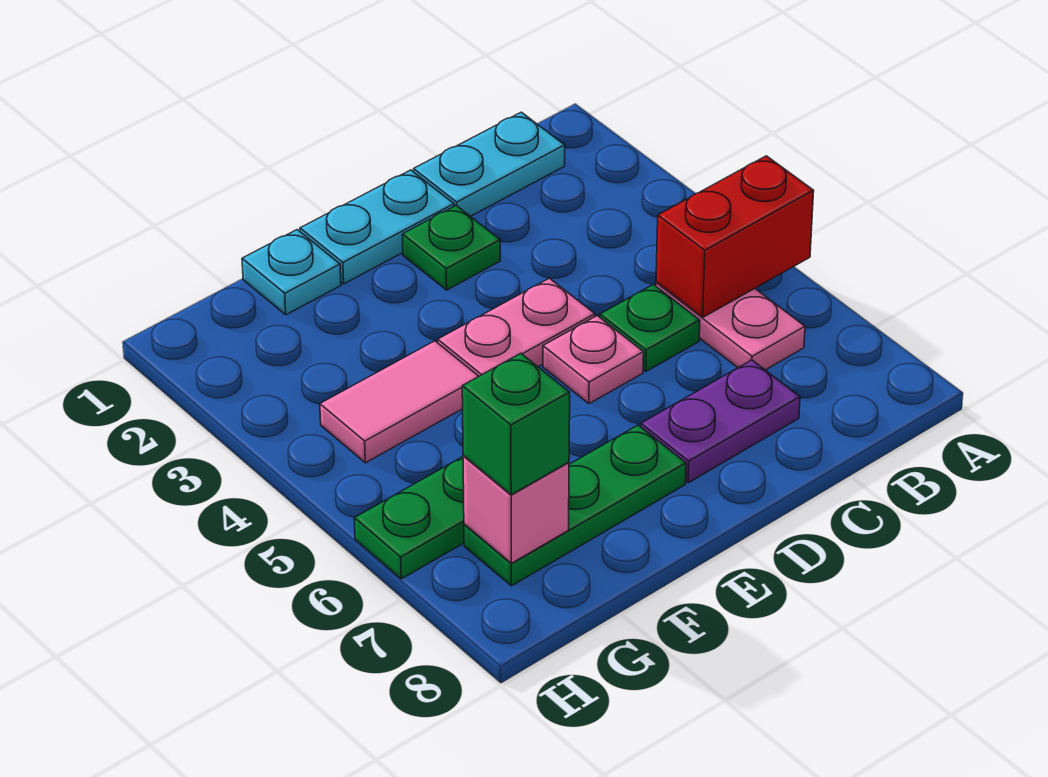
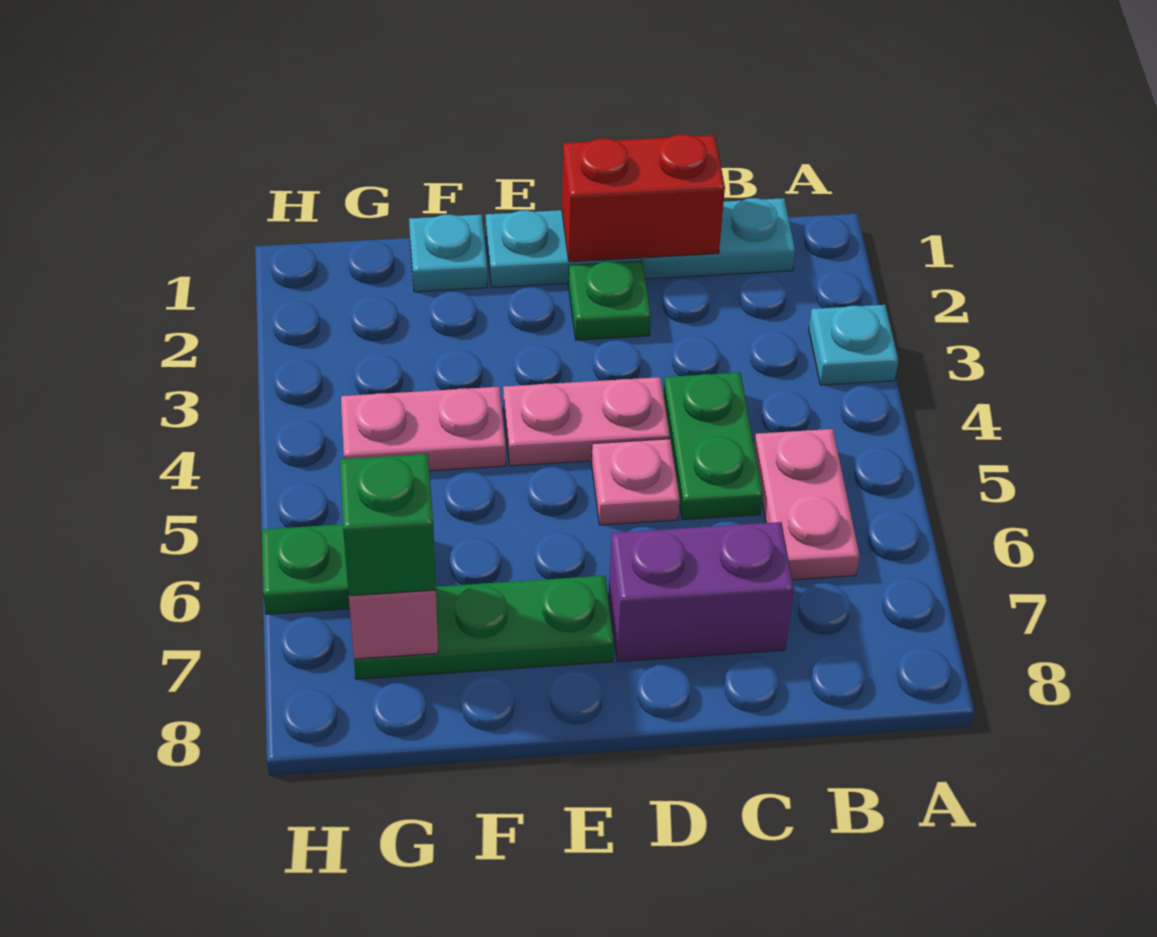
none -> cyan 1x1 plate [809,305,898,385]
red 1x2 brick [656,156,814,317] -> red 1x2 brick moved to [562,134,725,262]
green 1x1 plate [600,284,700,371] -> green 1x2 plate [663,373,763,520]
purple 1x2 plate [641,360,800,483] -> purple 1x2 brick [609,522,794,662]
pink 1x2 tile [320,341,479,463] -> pink 1x2 plate [341,387,506,471]

